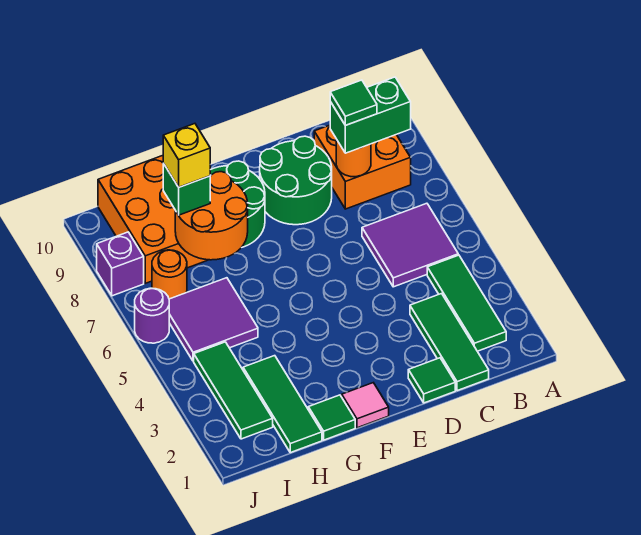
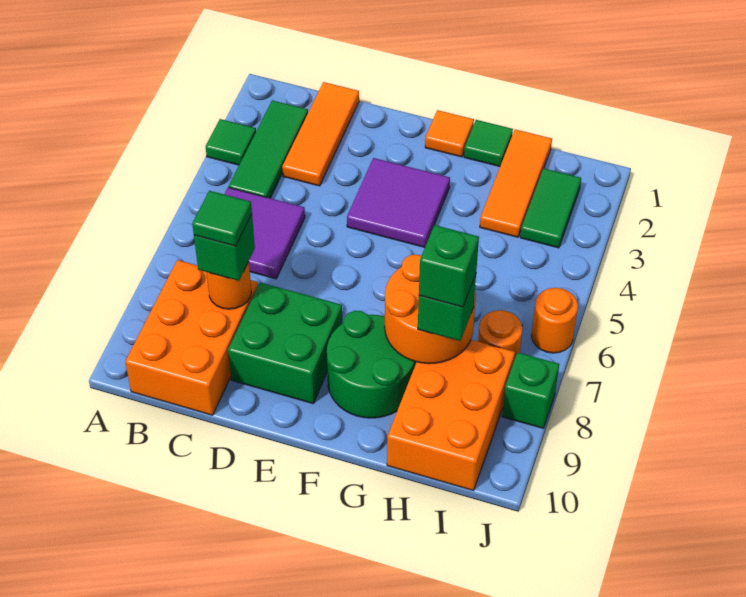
orange 2x2 brick [314,125,411,209] -> orange 2x3 brick [125,260,258,415]
green 1x2 brick [330,77,411,153] -> green 1x1 brick [194,214,255,281]
green 1x3 tile [410,294,489,391] -> orange 1x3 tile [282,82,359,186]
green 1x1 tile [408,358,455,403] -> green 1x1 tile moved to [206,119,256,165]
green 2x2 round brick [260,136,332,225] -> green 2x2 brick [228,283,342,403]
pink 1x1 tile [342,383,389,428] -> orange 1x1 tile [425,110,474,157]
green 1x3 tile [243,356,322,453] -> orange 1x3 tile [480,129,552,237]
purple 2x2 tile [169,278,258,361] -> purple 2x2 tile moved to [347,158,450,247]
yellow 1x1 brick [163,124,210,187] -> green 1x1 brick [419,225,479,307]
green 1x3 tile [194,342,273,439] -> green 1x2 tile [520,168,581,248]
purple 1x1 round brick [135,288,169,343] -> orange 1x1 round brick [531,288,578,353]
purple 1x1 brick [97,232,144,296] -> green 1x1 brick [502,352,559,428]

